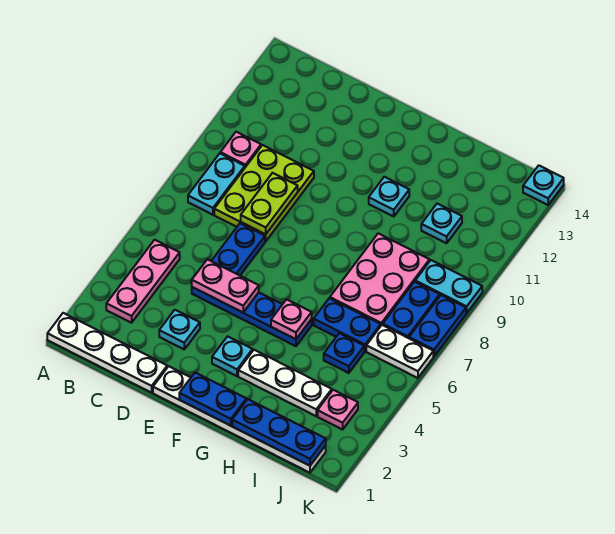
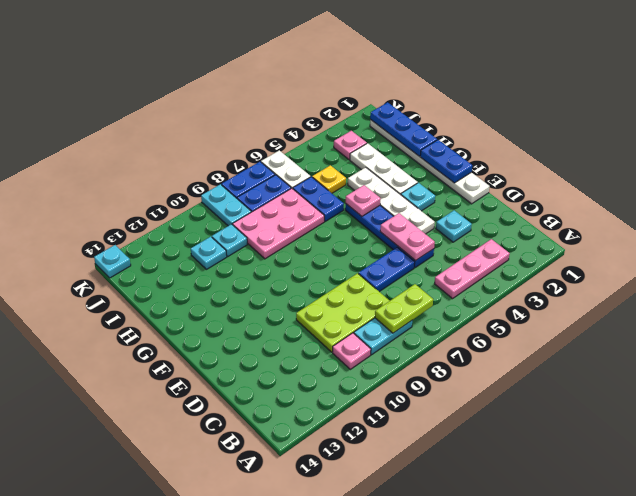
white 1x4 plate [47,313,167,393] -> white 1x4 plate moved to [348,167,435,234]
lime 1x2 plate [241,173,298,234] -> lime 1x2 plate moved to [375,284,433,333]
cyan 1x1 plate [369,177,409,216] -> cyan 1x1 plate moved to [212,224,247,256]
blue 1x1 plate [324,333,364,373] -> yellow 1x1 plate [312,165,346,193]

